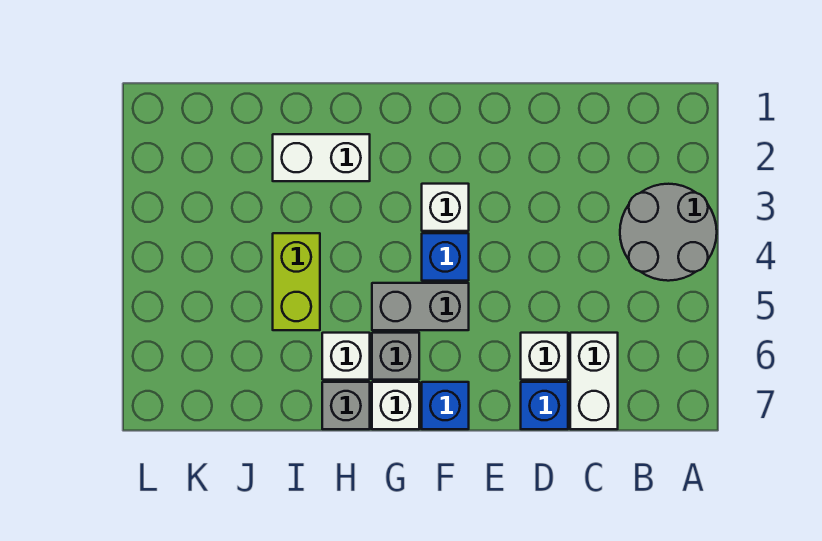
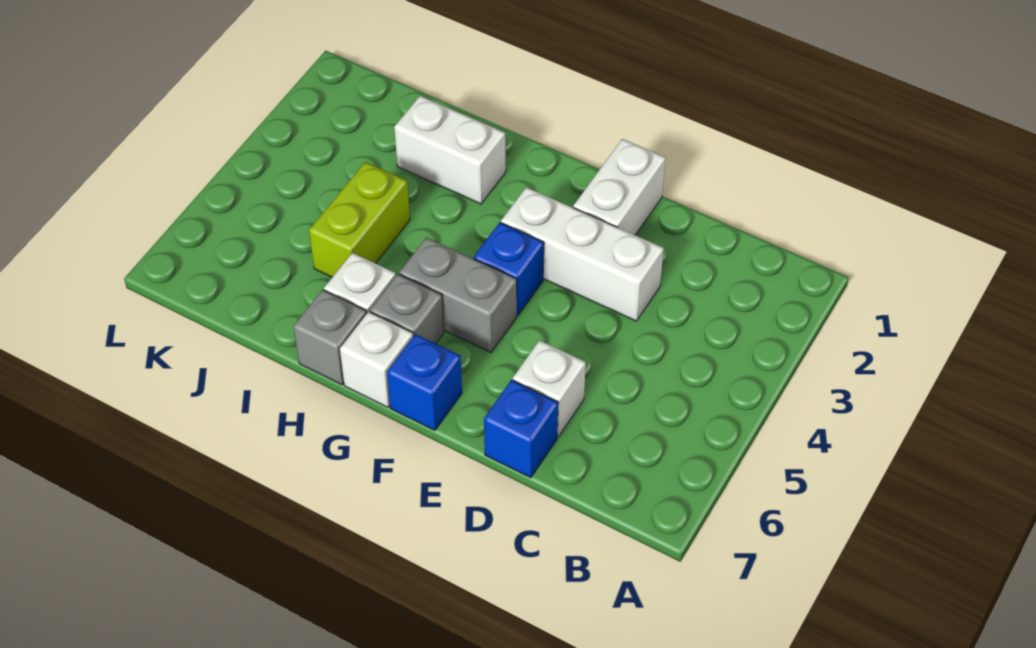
grey 2x2 round brick [620,184,717,281] -> none
white 1x2 brick [570,333,618,429] -> white 1x2 brick moved to [573,139,666,235]
white 1x1 brick [422,184,469,231] -> white 1x3 brick [501,187,664,321]

